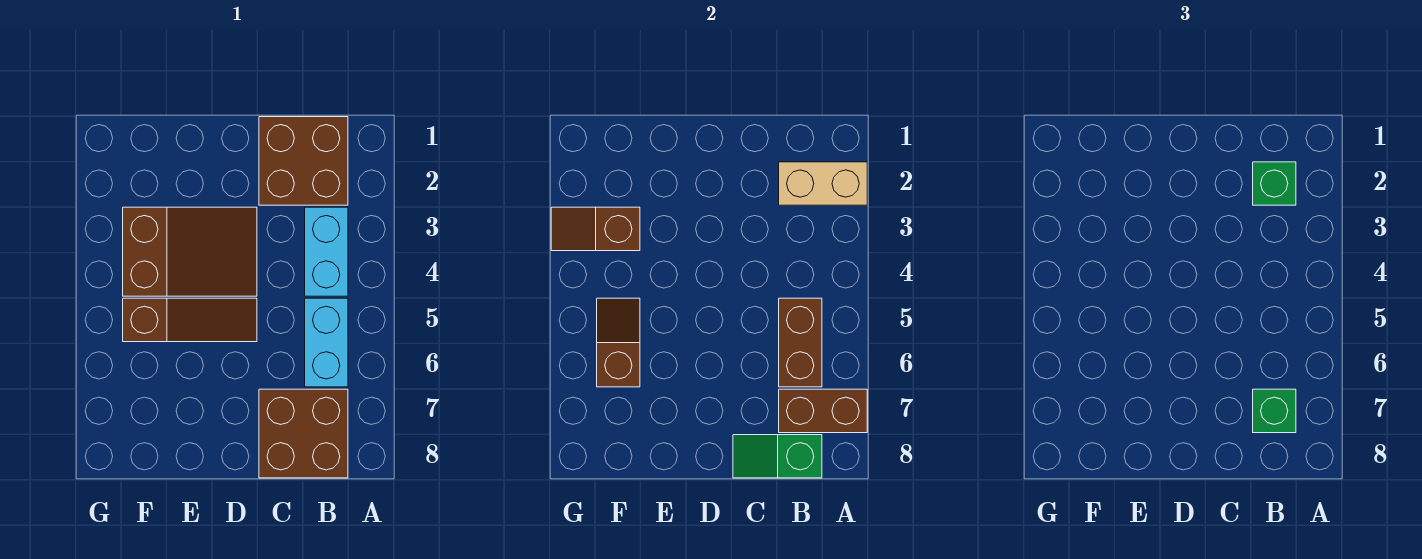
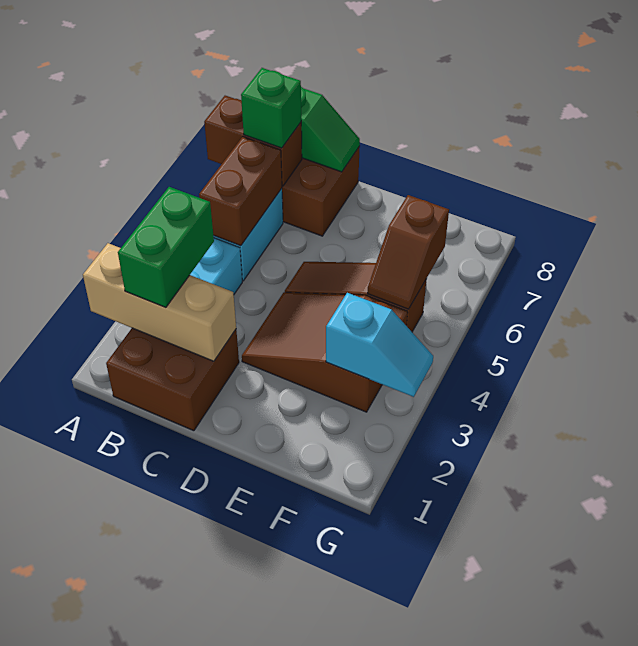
tan 1x2 brick [779,162,867,205] -> tan 1x3 brick [83,243,236,361]
green 1x1 brick [1253,162,1296,205] -> green 1x2 brick [118,187,214,308]
brown 1x2 slope [551,207,640,251] -> cyan 1x2 slope [326,293,433,397]

